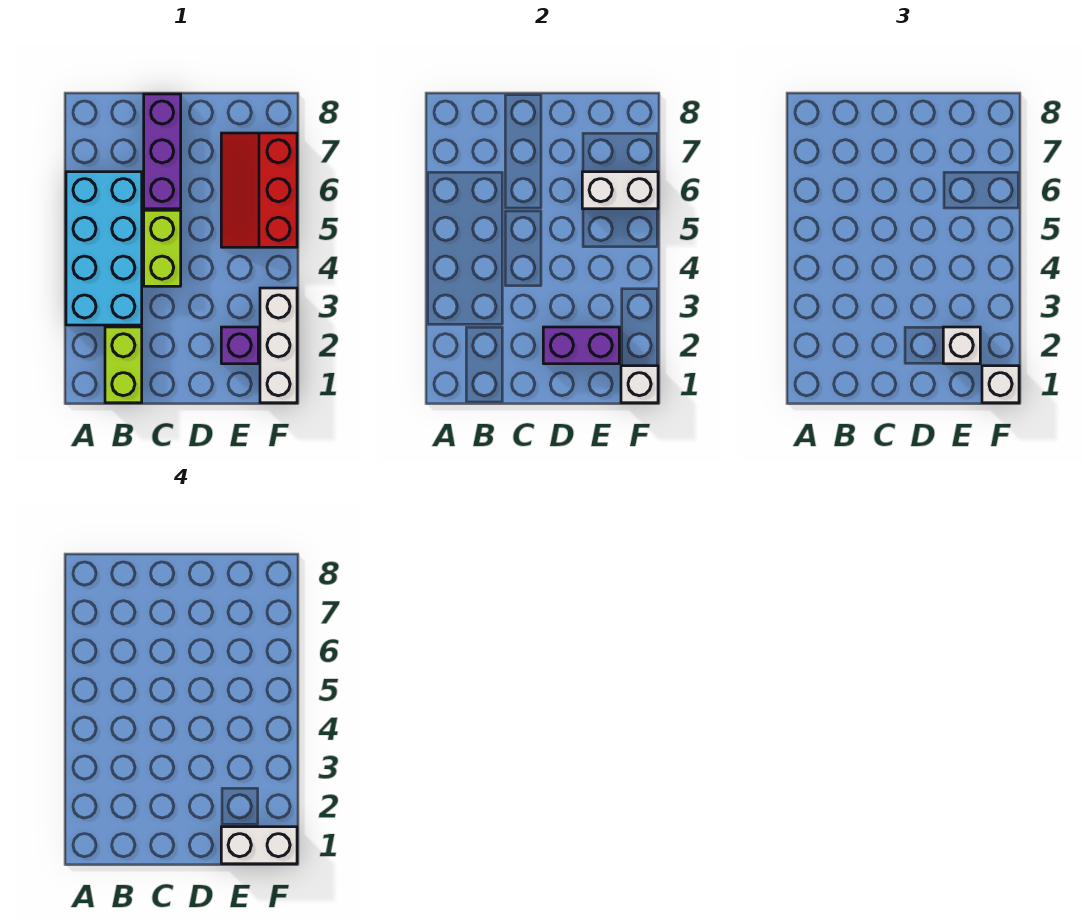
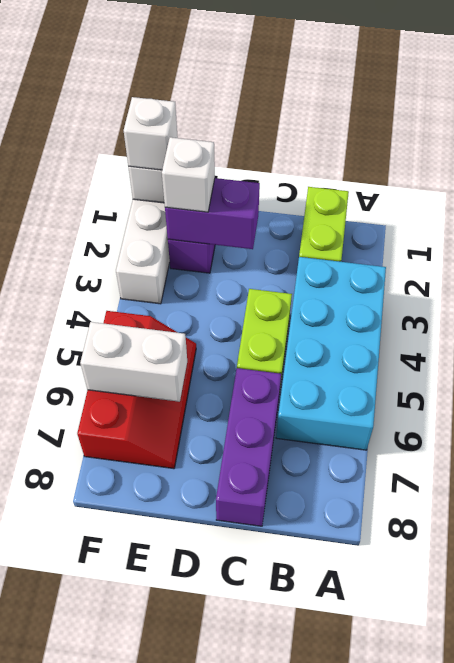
white 1x2 brick [221,827,297,864] -> none

